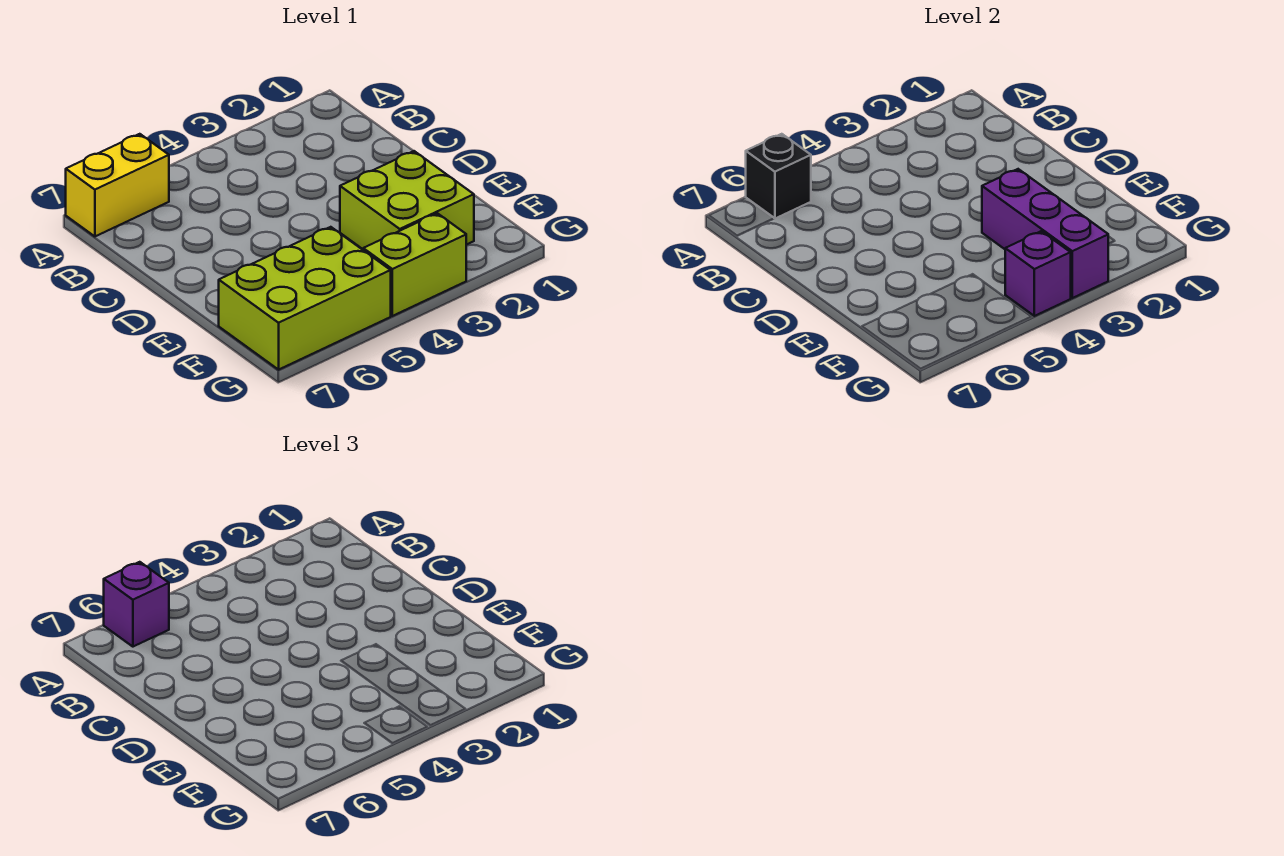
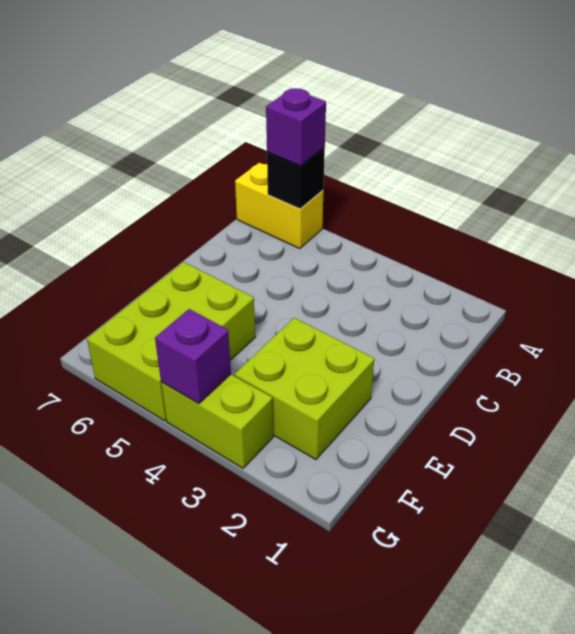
purple 1x3 brick [982,169,1108,298] -> none
lime 2x3 brick [219,227,391,370] -> lime 2x3 brick turned to [87,262,255,421]

